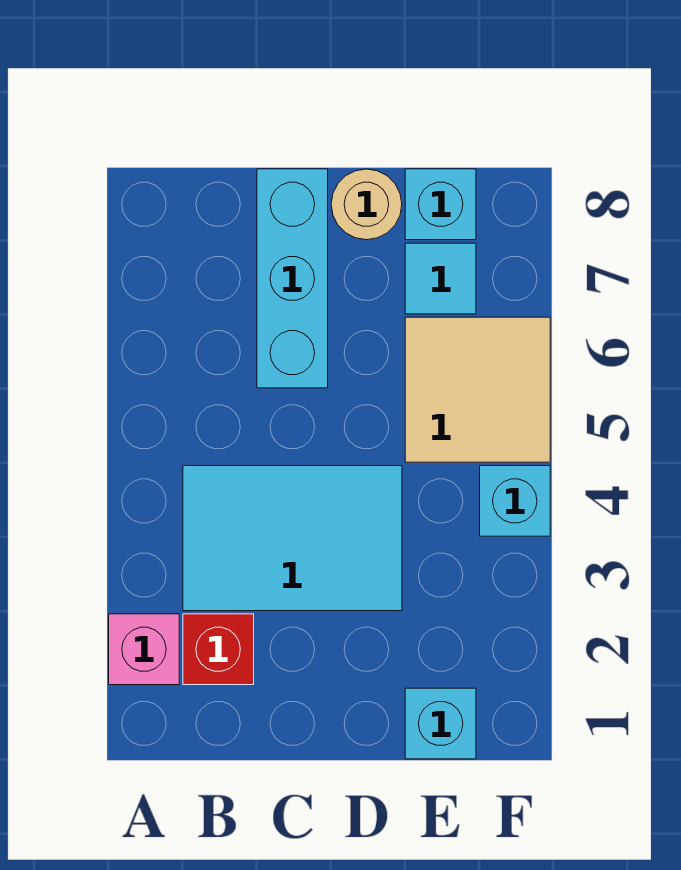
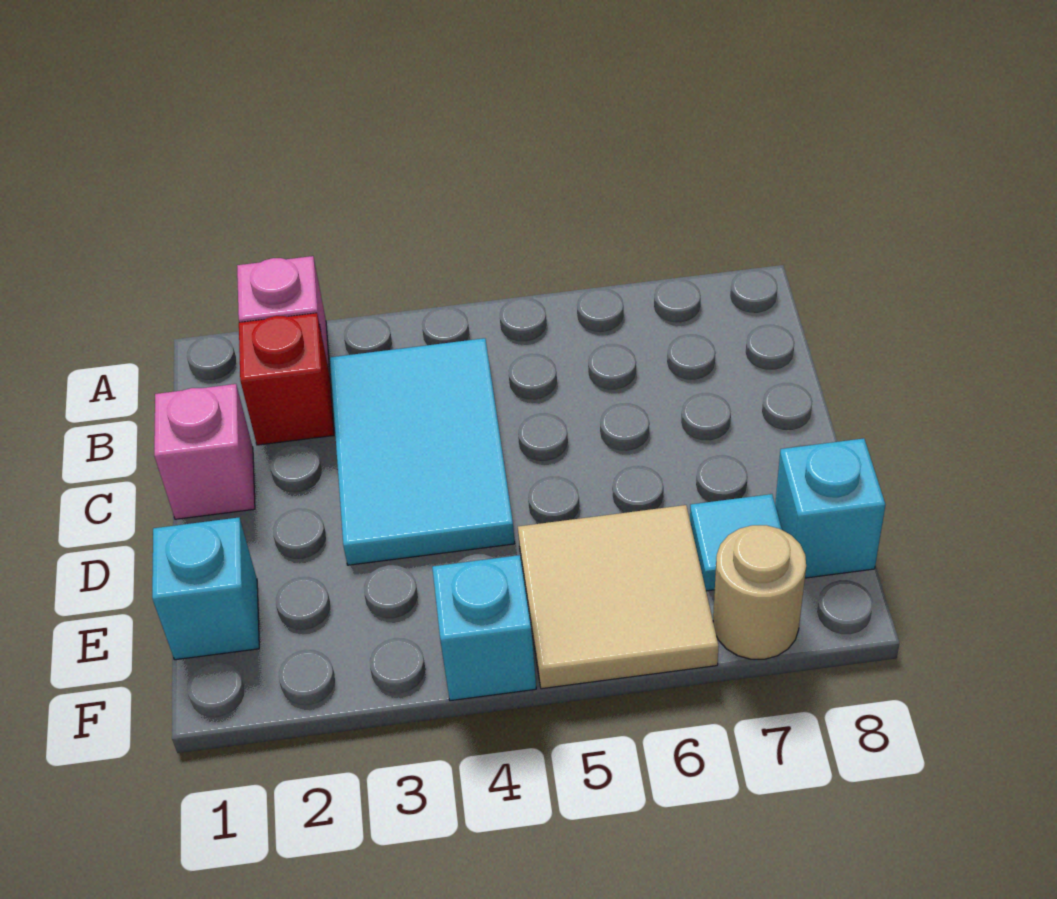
none -> pink 1x1 brick [154,384,255,519]
cyan 1x3 brick [257,169,328,388] -> none
tan 1x1 round brick [331,169,402,240] -> tan 1x1 round brick moved to [713,525,806,659]

